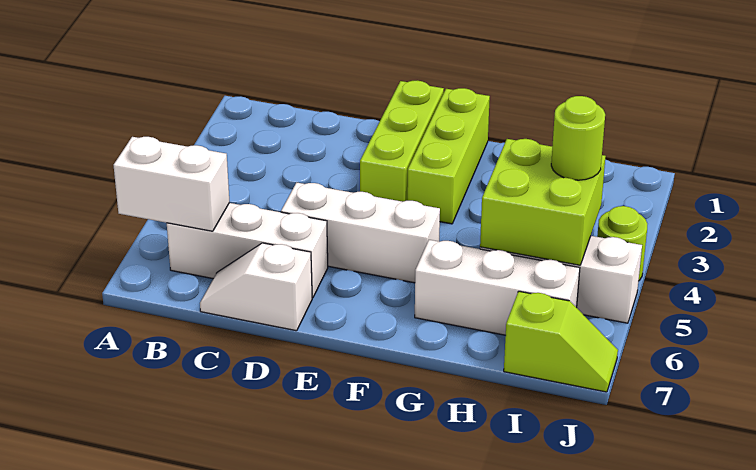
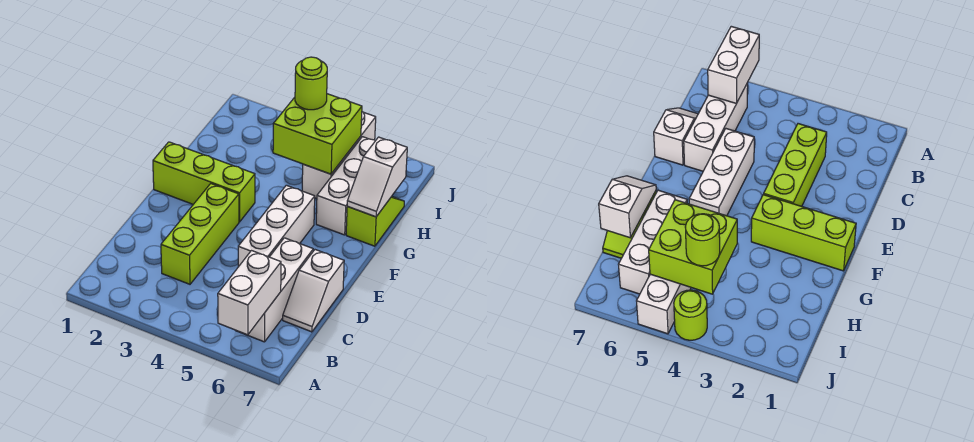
lime 1x3 brick [360,81,444,202] -> lime 1x3 brick turned to [161,184,239,284]
none -> white 1x2 slope [347,137,407,217]
lime 1x2 slope [504,291,618,392] -> lime 1x2 slope moved to [346,197,404,246]

